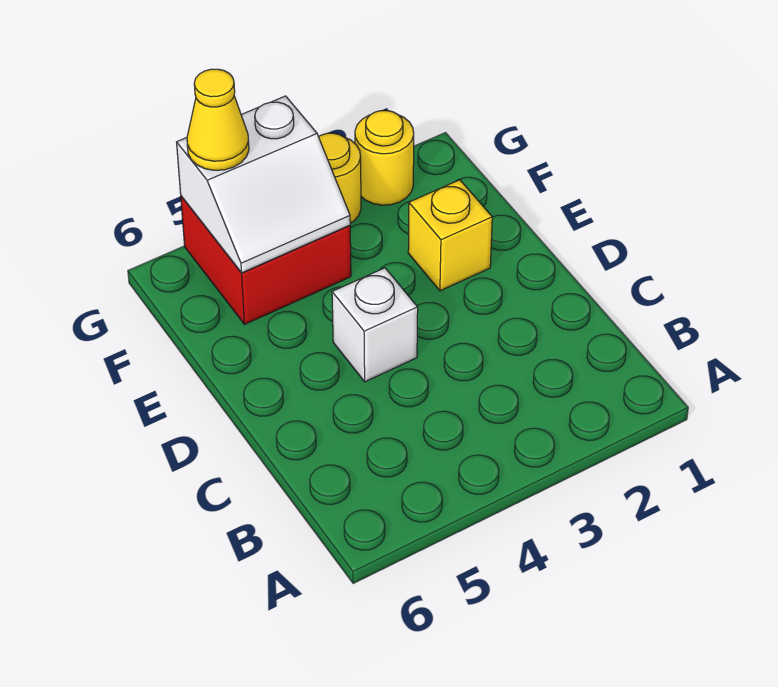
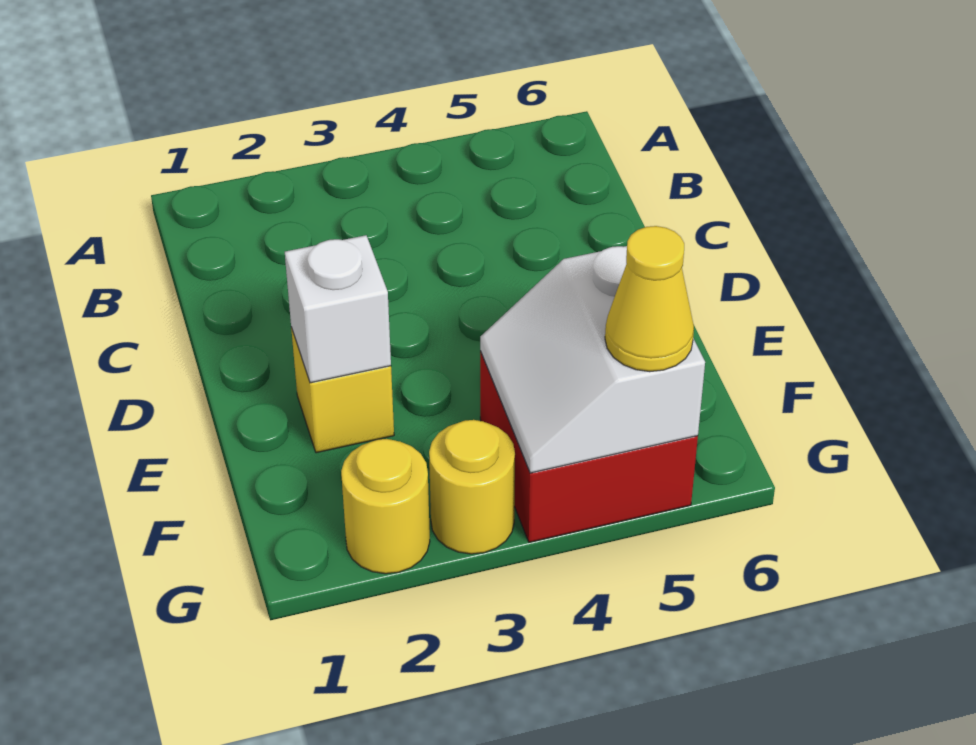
white 1x1 brick [332,268,418,382] -> white 1x1 brick moved to [285,235,391,383]
white 2x2 slope [177,96,350,273] -> white 2x2 slope turned to [480,246,705,473]

